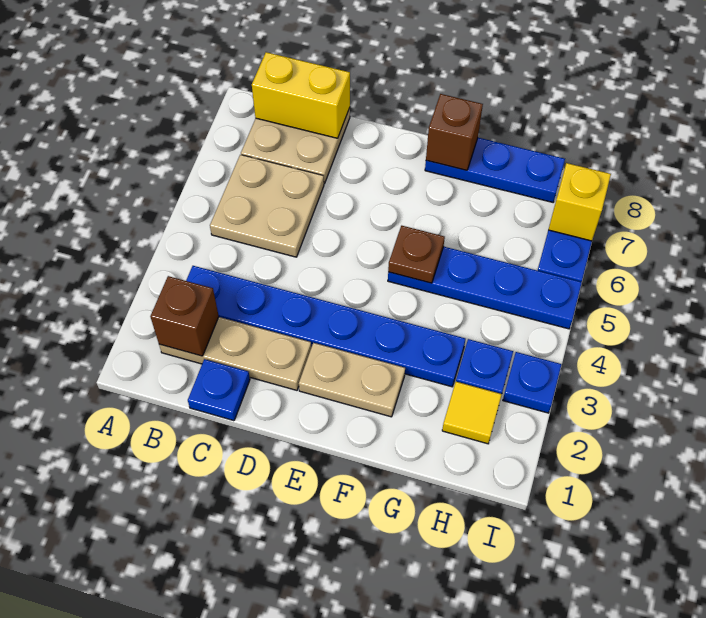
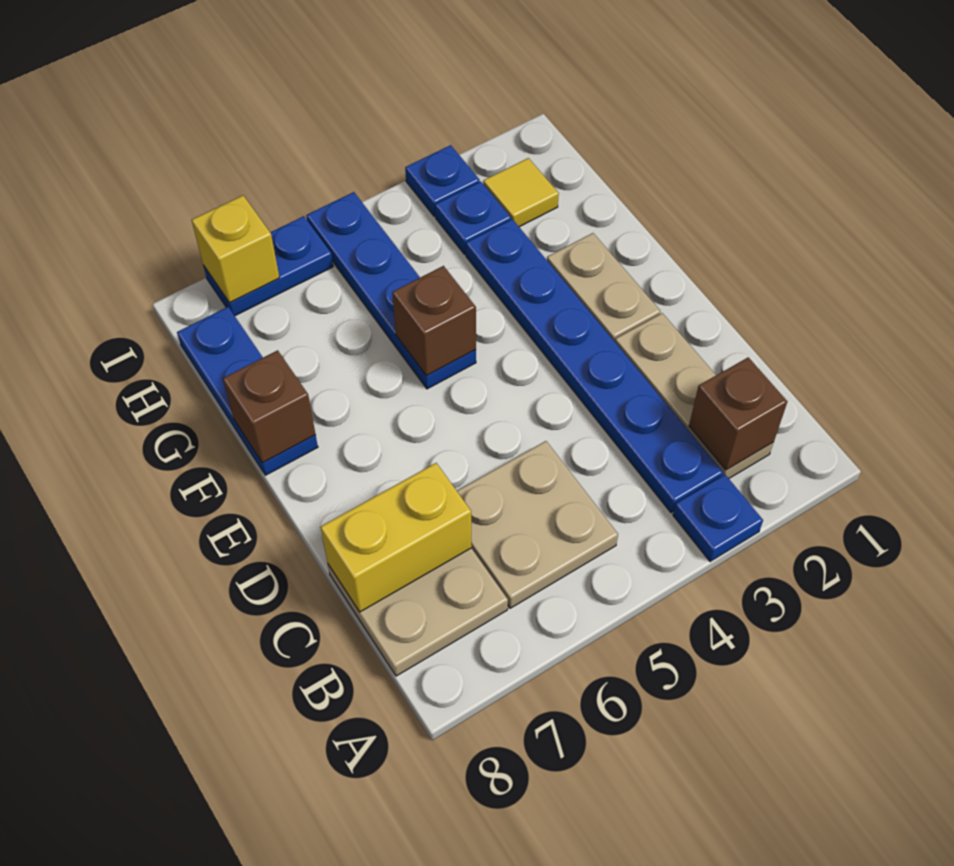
yellow 1x2 brick [252,52,350,138] -> yellow 1x2 brick turned to [321,463,472,612]
blue 1x1 plate [188,359,250,421] -> blue 1x1 plate moved to [673,475,763,562]
brown 1x1 plate [388,226,445,283] -> brown 1x1 brick [392,266,476,375]

